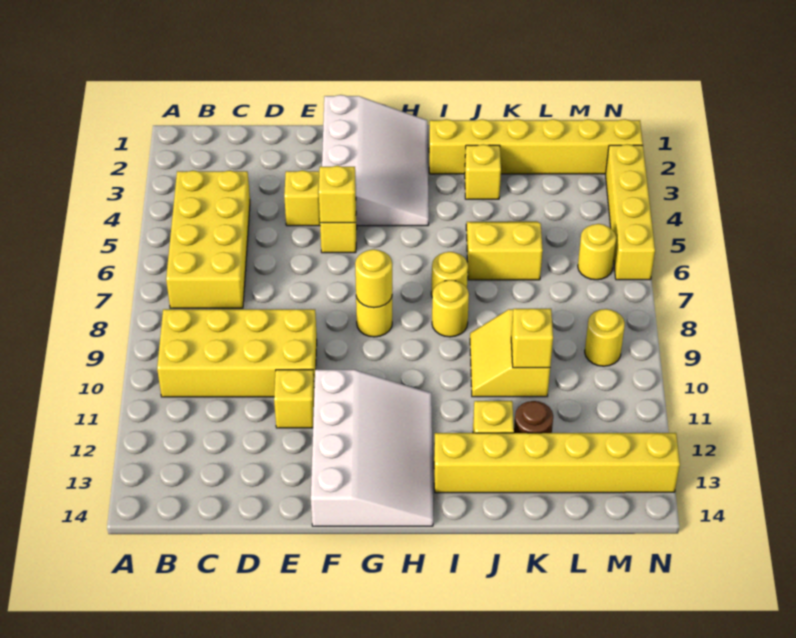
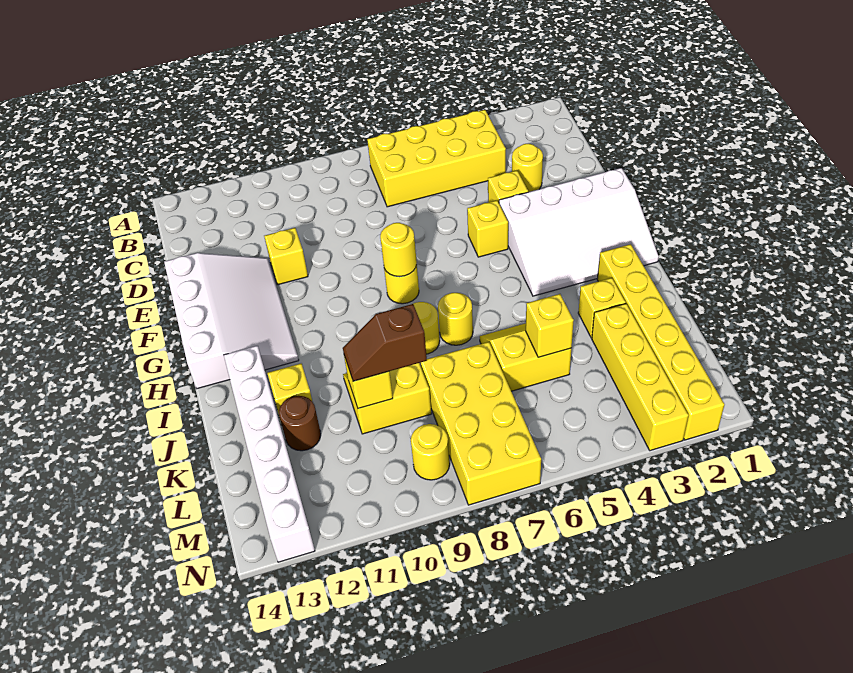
yellow 2x4 brick [157,309,317,397] -> yellow 2x4 brick moved to [421,342,541,505]
yellow 1x1 brick [319,166,356,223] -> yellow 1x1 brick moved to [526,294,574,357]
white 3x4 slope [311,370,433,526] -> white 3x4 slope turned to [164,253,299,389]
yellow 1x6 brick [434,433,680,493] -> white 1x6 brick [224,346,315,562]
yellow 2x2 slope [466,221,543,280] -> yellow 2x2 slope turned to [480,323,571,391]
none -> brown 1x2 slope [343,304,427,381]
yellow 1x1 round brick [578,224,616,280] -> yellow 1x1 round brick moved to [512,144,543,192]
yellow 1x4 brick [606,144,655,280] -> yellow 1x4 brick turned to [592,304,689,451]

